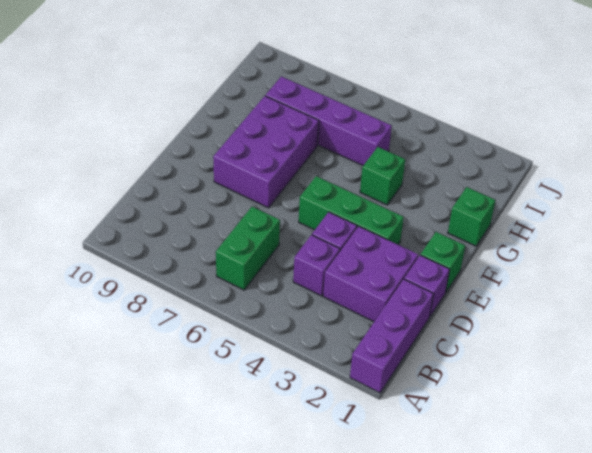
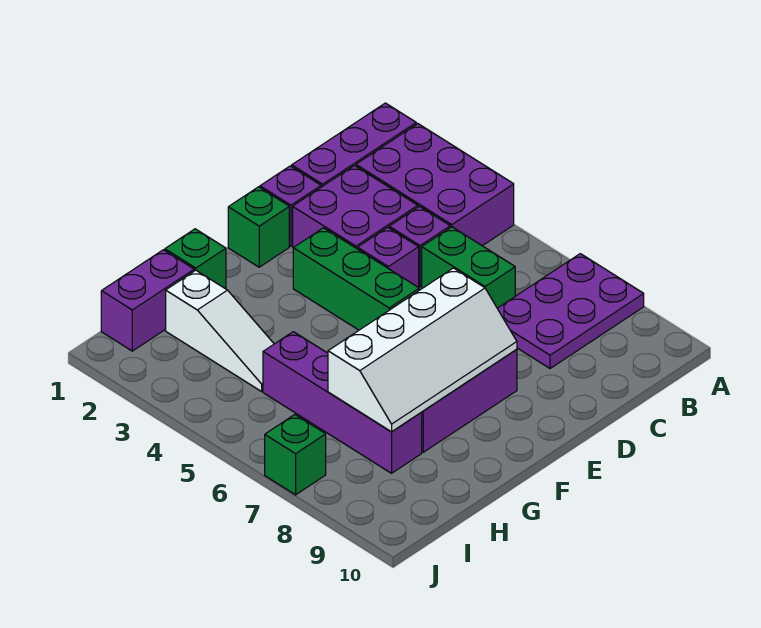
none -> purple 2x3 brick [356,124,514,246]
none -> purple 2x3 plate [497,254,644,368]
green 1x2 brick [216,207,280,290] -> green 1x2 brick turned to [422,227,515,308]
none -> white 2x4 slope [328,268,517,432]
green 1x1 brick [360,147,405,205] -> green 1x1 brick moved to [265,415,326,495]
none -> purple 1x2 brick [101,250,194,351]
none -> white 1x3 slope [166,270,274,391]

